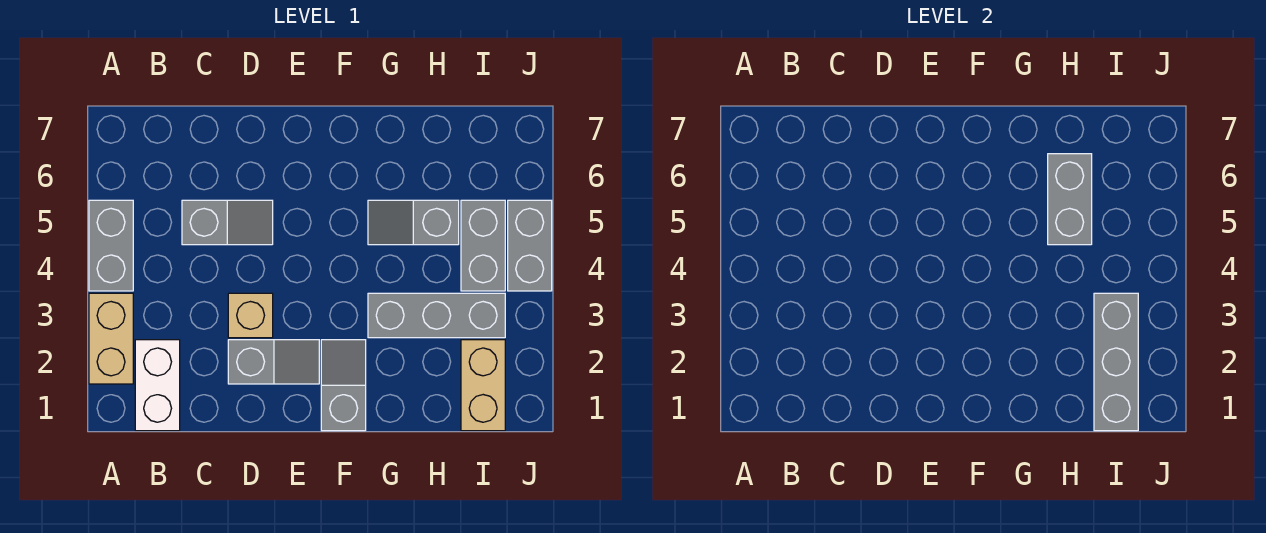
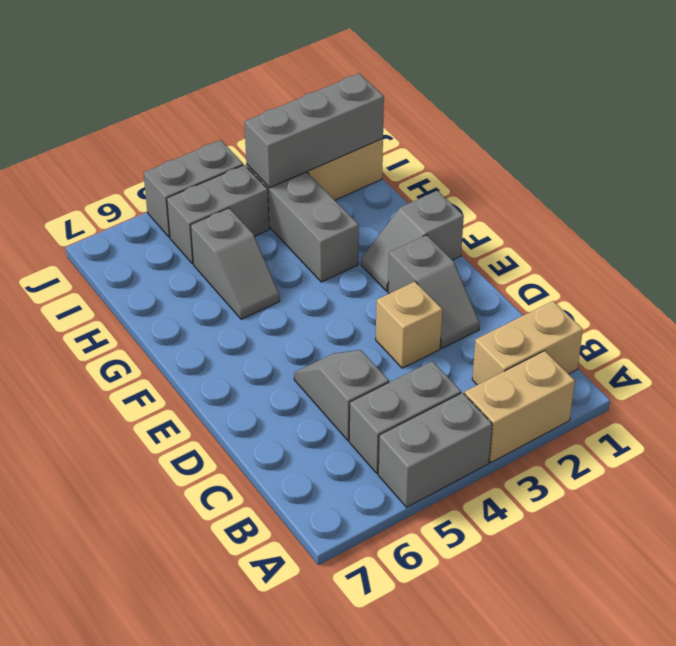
white 1x2 brick [135,340,180,431] -> tan 1x2 brick [472,301,583,385]
grey 1x2 slope [228,340,319,384] -> grey 1x2 slope turned to [388,235,480,348]
grey 1x2 brick [1048,154,1092,245] -> grey 1x2 brick moved to [349,361,461,473]

